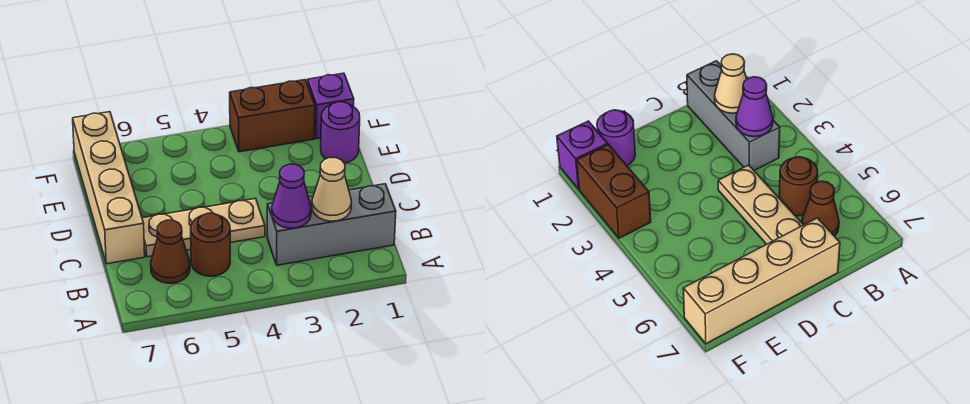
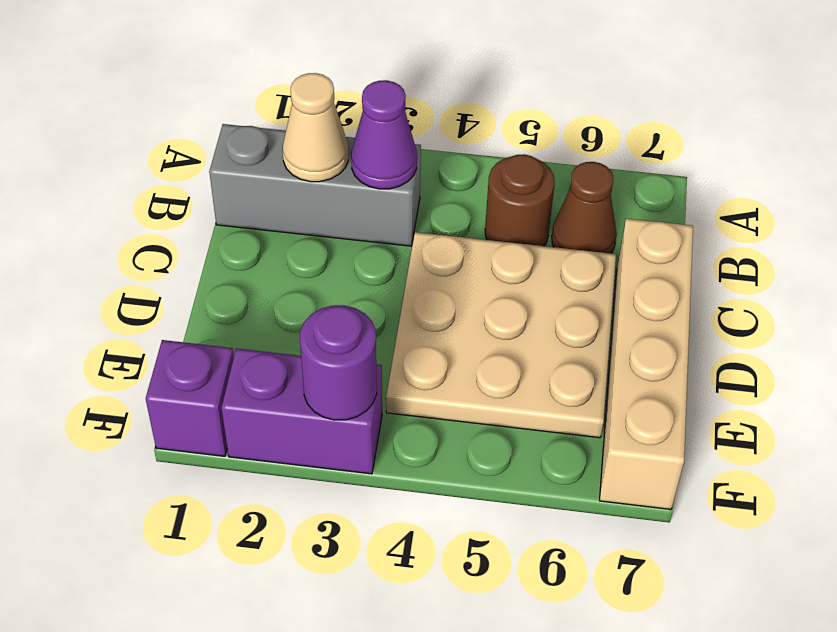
tan 1x3 plate [142,198,265,257] -> tan 3x3 plate [386,232,616,438]
purple 1x1 round brick [321,102,360,163] -> purple 1x1 round brick moved to [300,305,377,420]
brown 1x2 brick [230,80,315,152] -> purple 1x2 brick [222,348,382,474]

